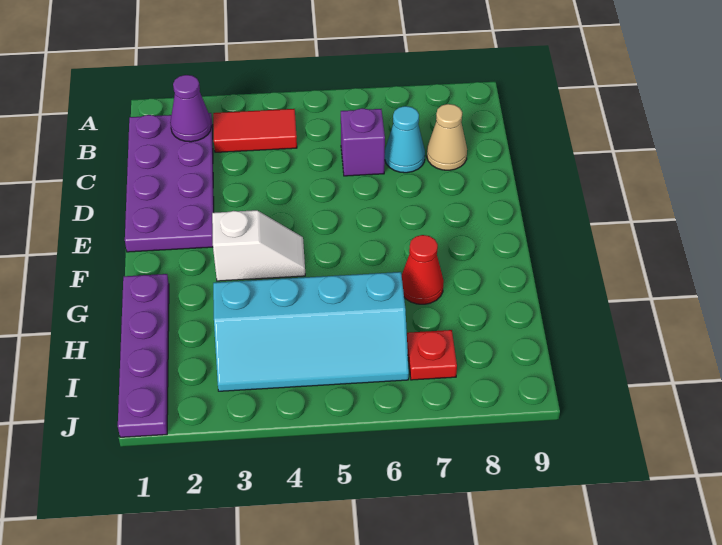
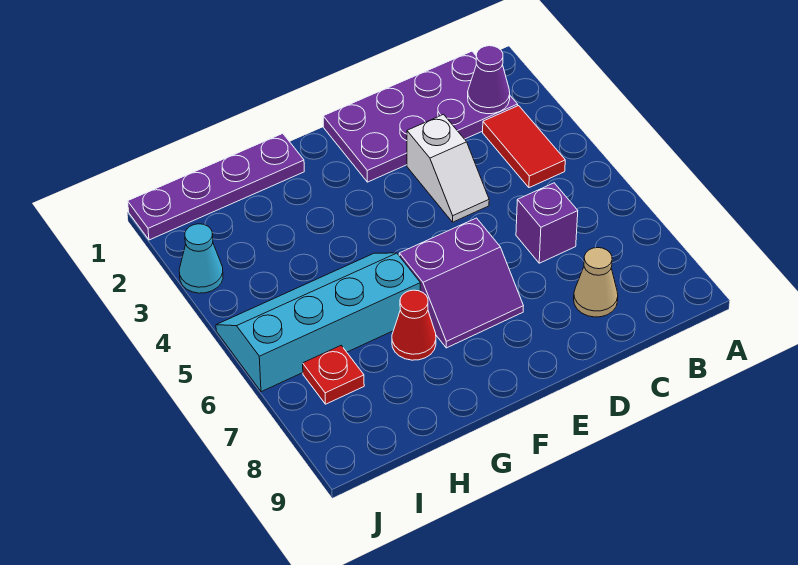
cyan 1x1 cone [385,106,425,173] -> cyan 1x1 cone moved to [179,224,223,293]
none -> purple 2x2 slope [399,218,523,348]
white 1x2 slope [212,210,305,281] -> white 1x2 slope moved to [407,115,489,222]
cyan 2x4 slope [213,272,409,391] -> cyan 2x4 slope turned to [216,253,420,392]

